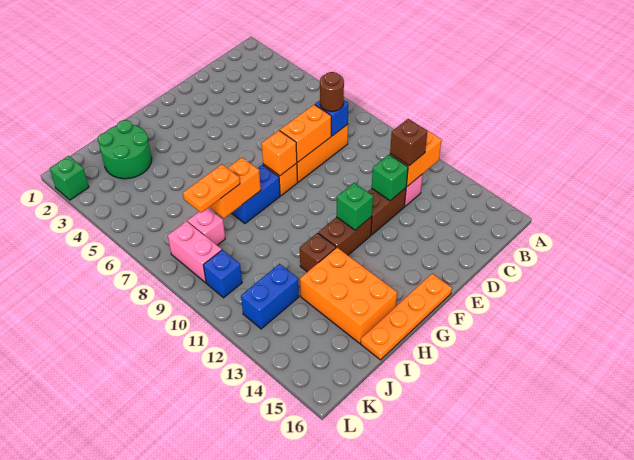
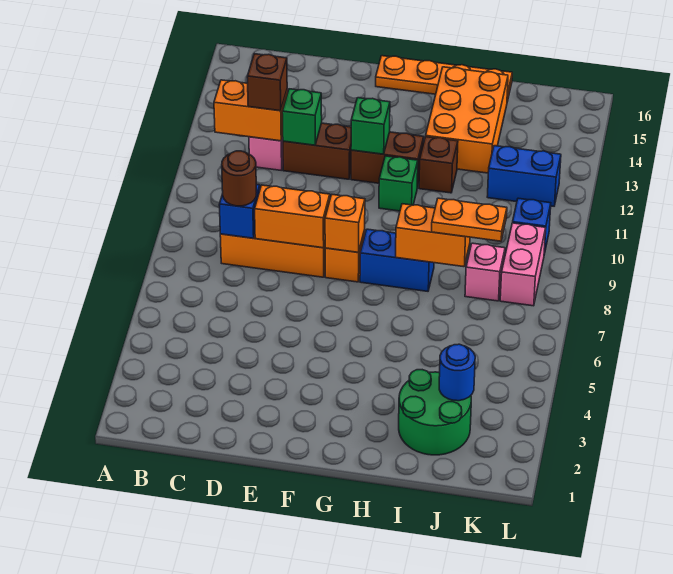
none -> blue 1x1 round brick [439,344,475,401]
green 1x1 brick [50,156,89,200] -> green 1x1 brick moved to [379,156,418,211]

